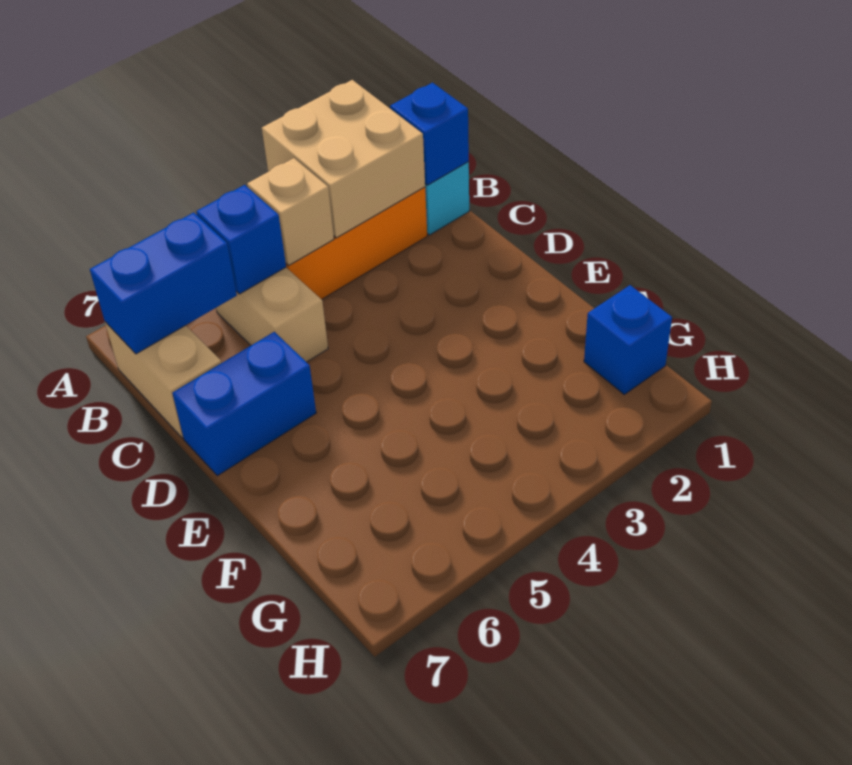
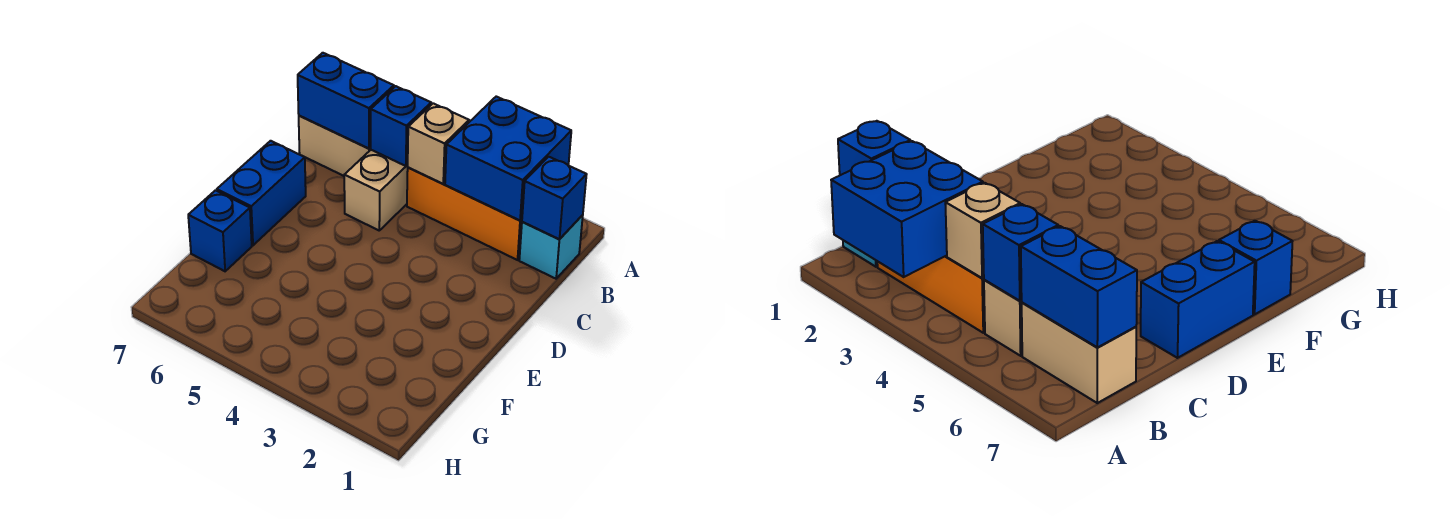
tan 2x2 brick [262,80,425,238] -> blue 2x2 brick [445,97,571,221]
tan 1x2 brick [105,322,221,438] -> tan 1x2 brick turned to [299,116,371,176]
blue 1x2 brick [172,332,316,476] -> blue 1x2 brick turned to [217,141,306,245]
blue 1x1 brick [584,285,672,394] -> blue 1x1 brick moved to [188,190,252,271]

